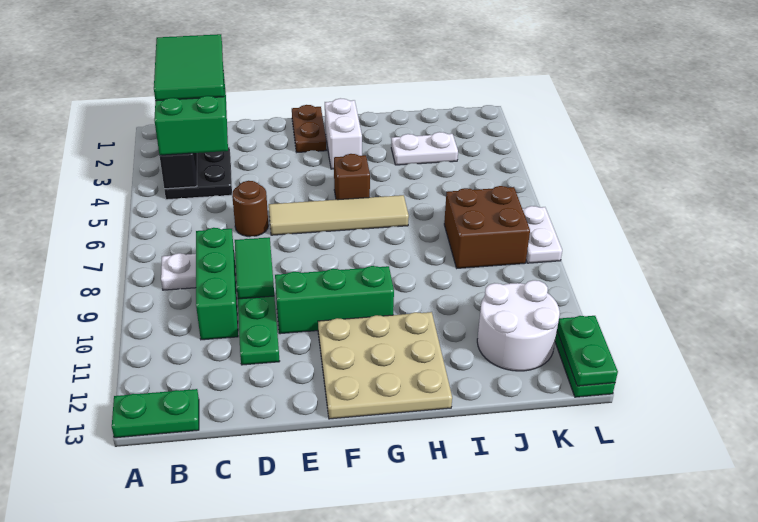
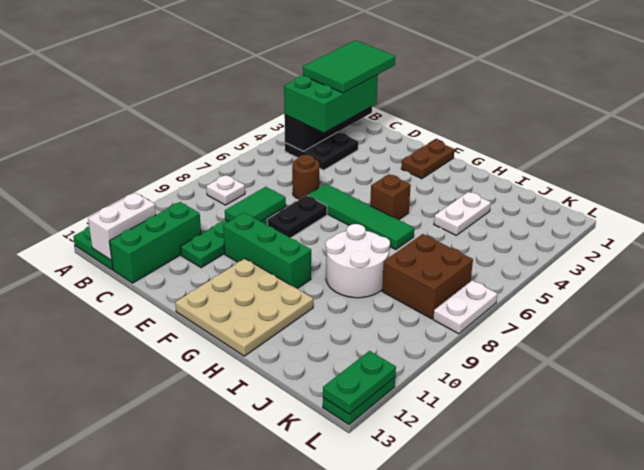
green 1x3 brick [196,228,238,340] -> green 1x3 brick moved to [109,202,201,283]
tan 1x4 tile [269,195,409,235] -> green 1x4 tile [308,184,414,250]
none -> black 1x2 plate [267,195,327,238]
white 1x2 brick [325,98,362,169] -> white 1x2 brick moved to [88,193,156,260]
white 1x2 plate [391,132,458,165] -> white 1x2 plate turned to [434,192,491,235]
white 2x2 round brick [477,280,560,371] -> white 2x2 round brick moved to [326,224,390,298]

